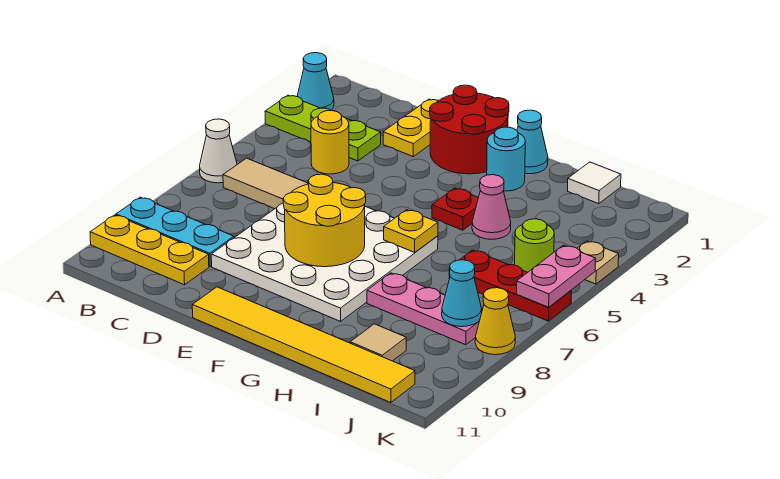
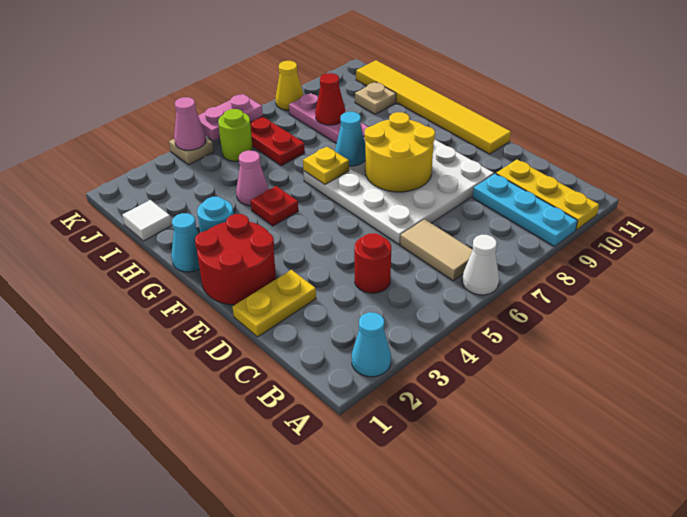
lime 1x3 plate [265,95,381,161] -> none
yellow 1x1 round brick [311,110,349,174] -> red 1x1 round brick [354,233,391,293]
none -> red 1x1 cone [315,73,345,125]
tan 1x1 tile [350,324,406,361] -> tan 1x1 plate [355,82,396,114]
cyan 1x1 cone [442,260,482,327] -> cyan 1x1 cone moved to [335,112,365,166]
none -> pink 1x1 cone [174,97,206,150]

